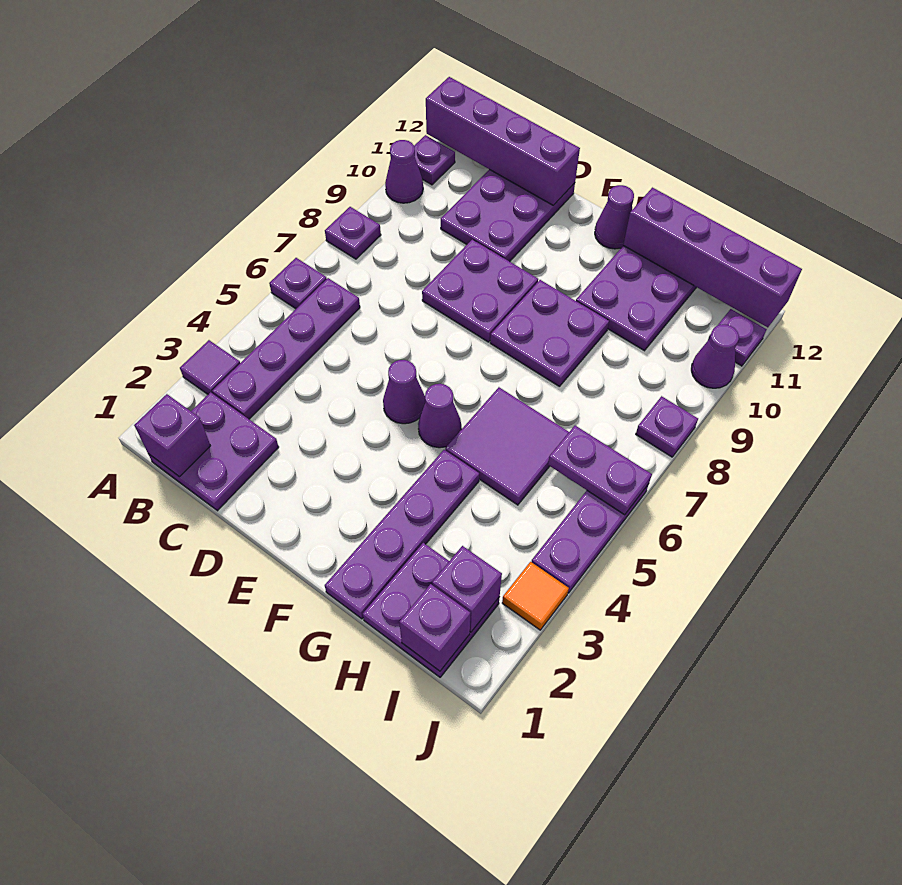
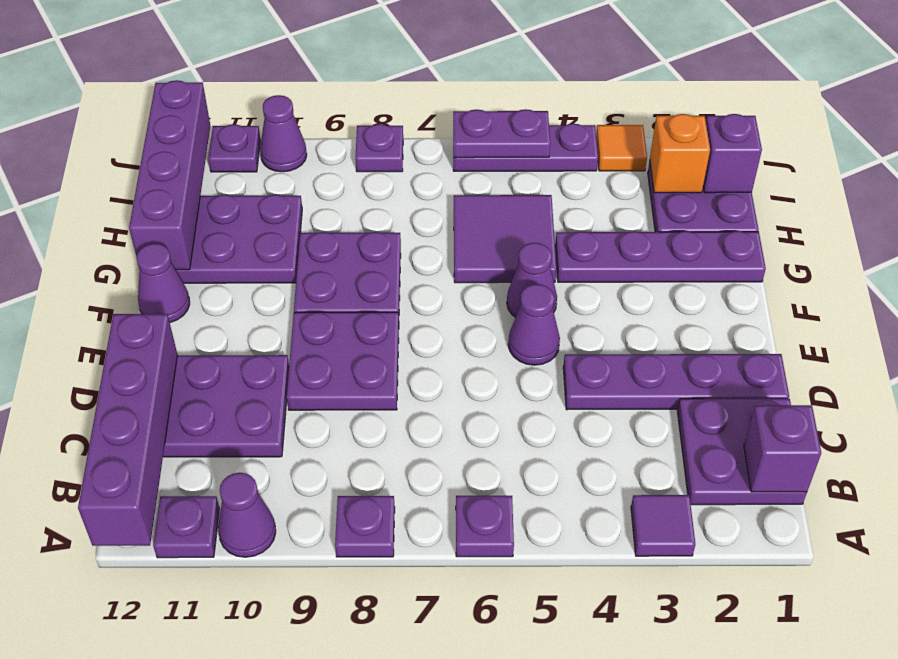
purple 1x4 plate [212,278,360,419] -> purple 1x4 plate moved to [563,354,789,410]
purple 1x1 brick [432,546,502,632] -> orange 1x1 brick [650,114,710,193]
purple 1x2 plate [548,426,652,515] -> purple 1x2 plate turned to [453,109,550,158]

